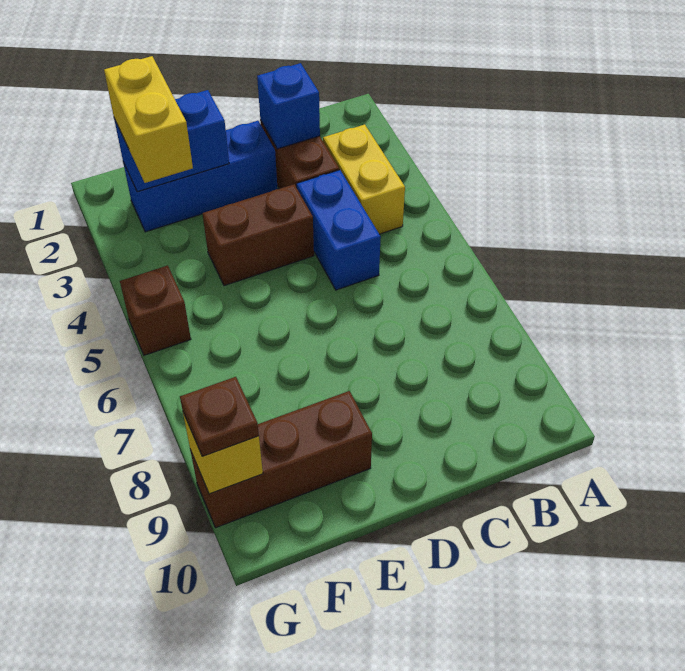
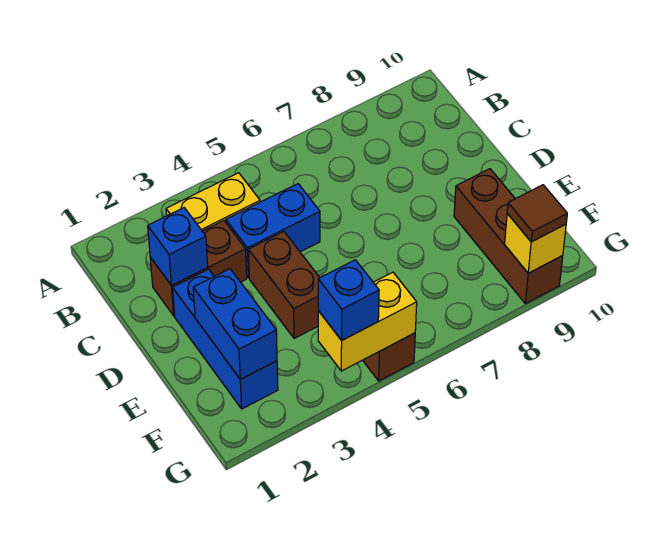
yellow 1x2 brick [104,56,193,183] -> yellow 1x2 brick moved to [318,272,417,371]
none -> blue 1x1 brick [318,260,379,340]
brown 1x1 plate [180,377,259,456] -> brown 1x1 tile [507,185,567,242]

